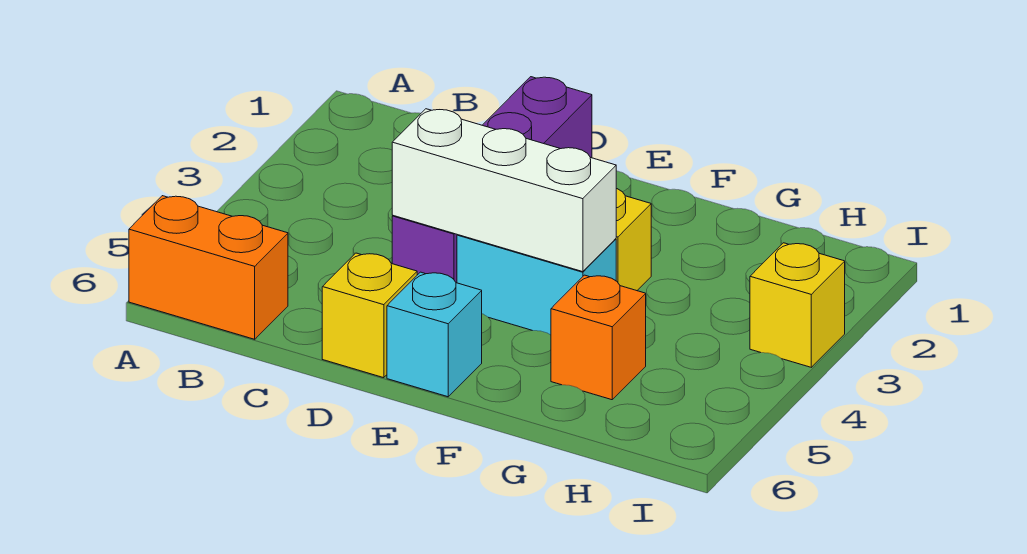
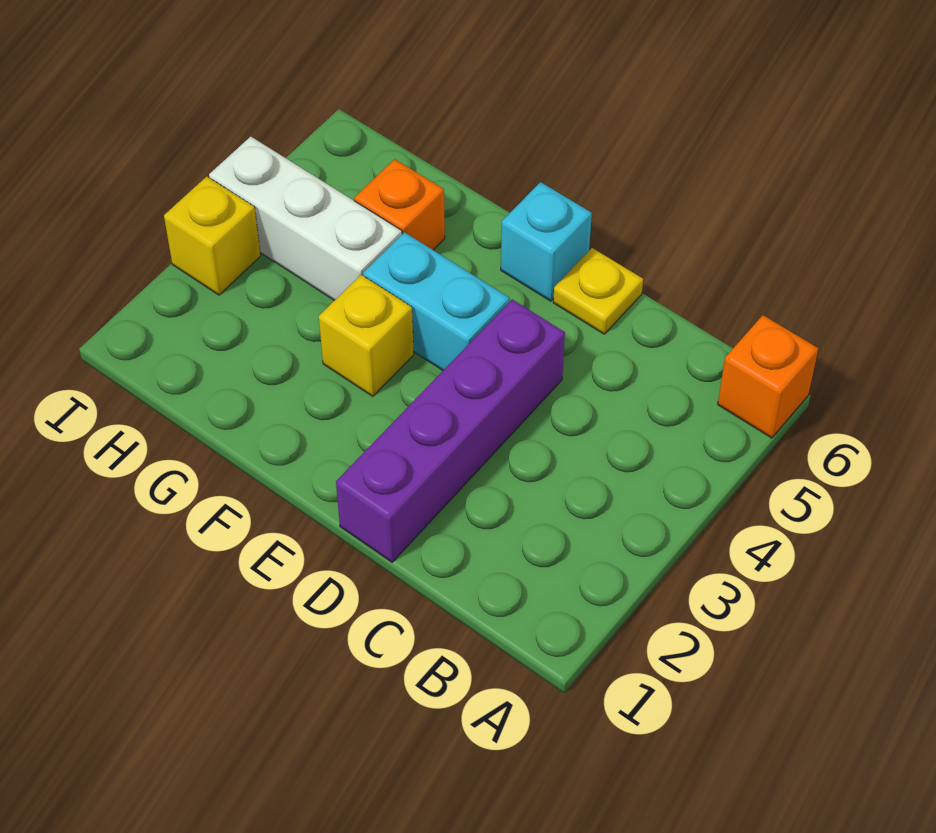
orange 1x2 brick [129,196,288,339] -> orange 1x1 brick [718,315,818,438]
white 1x3 brick [392,109,616,272] -> white 1x3 brick moved to [209,137,402,301]
yellow 1x1 brick [322,253,417,378] -> yellow 1x1 plate [553,248,643,334]

